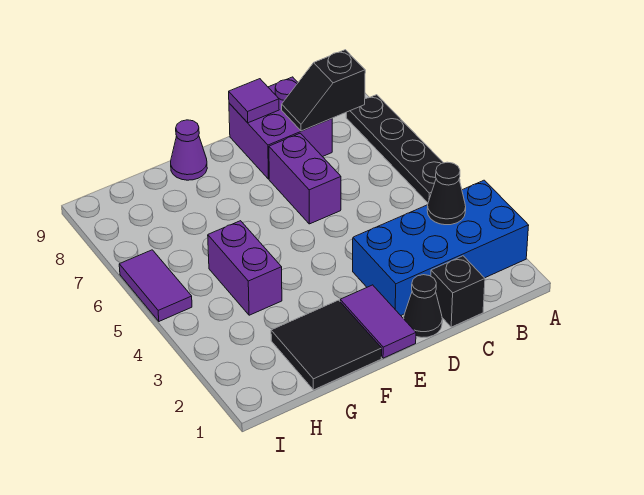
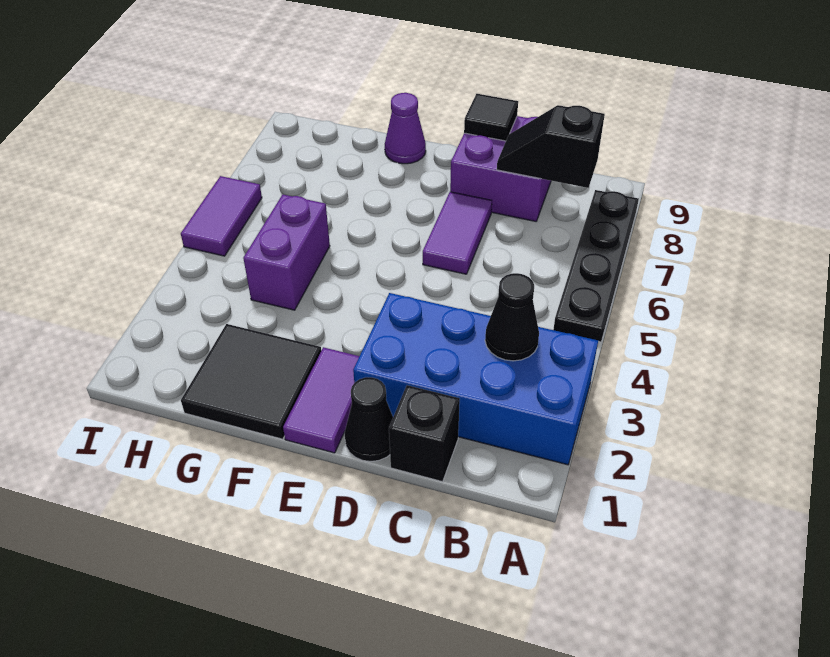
purple 1x2 brick [269,133,341,224] -> purple 1x2 tile [423,192,492,274]
purple 1x1 tile [229,79,279,123] -> black 1x1 tile [464,94,518,141]

